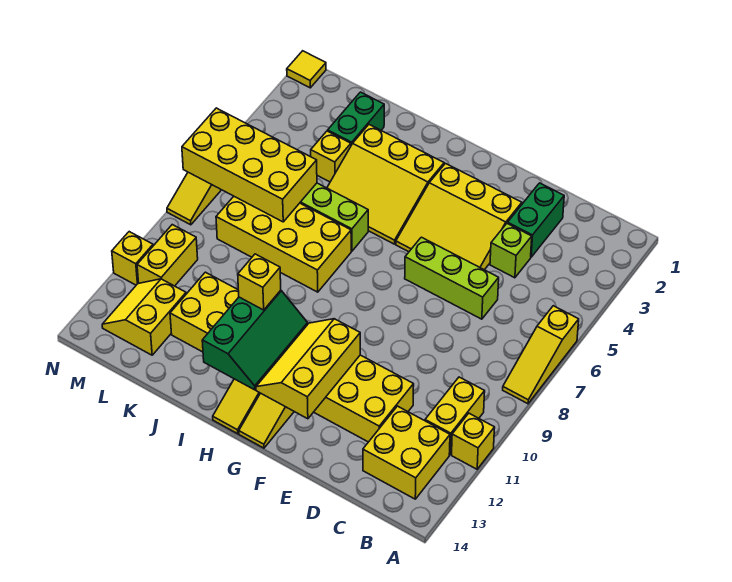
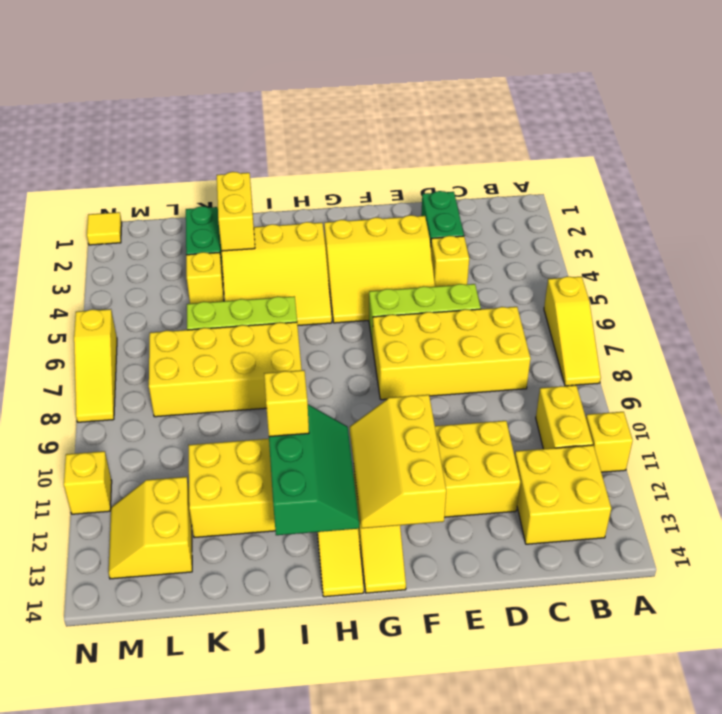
lime 1x1 brick [490,223,532,278] -> yellow 1x1 brick [431,236,469,287]
yellow 2x4 brick [182,108,317,222] -> yellow 2x4 brick moved to [373,307,531,400]
yellow 1x2 brick [137,225,198,286] -> yellow 1x2 brick moved to [217,172,255,251]

